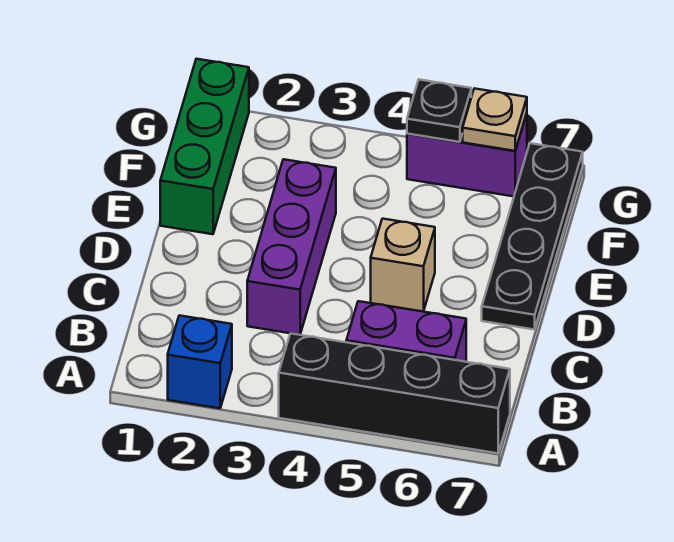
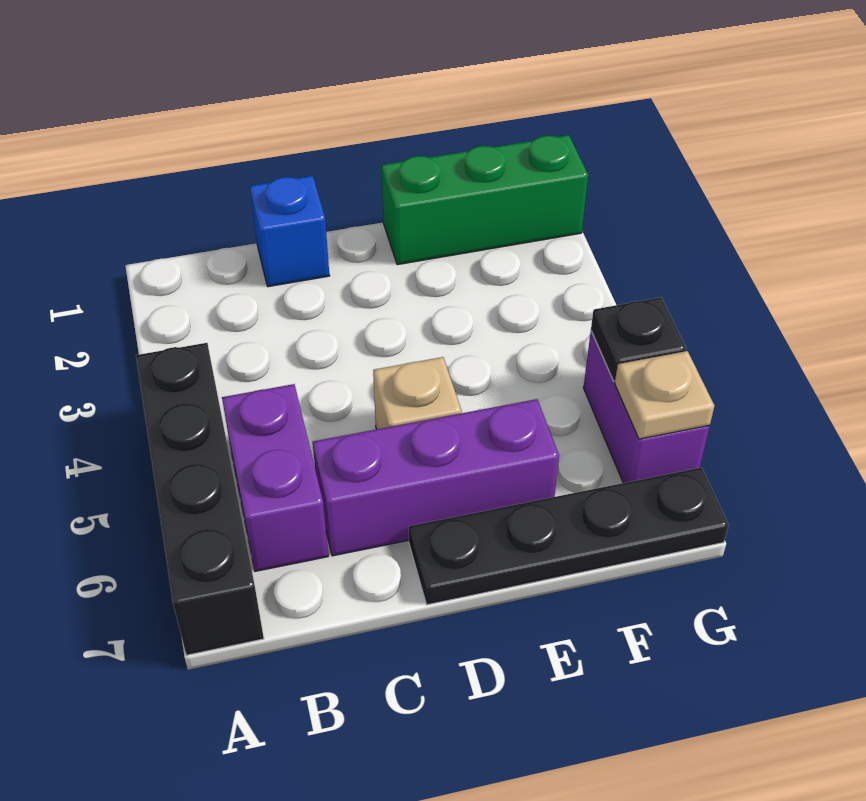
blue 1x1 brick [168,315,232,408] -> blue 1x1 brick moved to [250,176,329,287]
purple 1x3 brick [247,159,336,335] -> purple 1x3 brick moved to [313,399,559,556]

